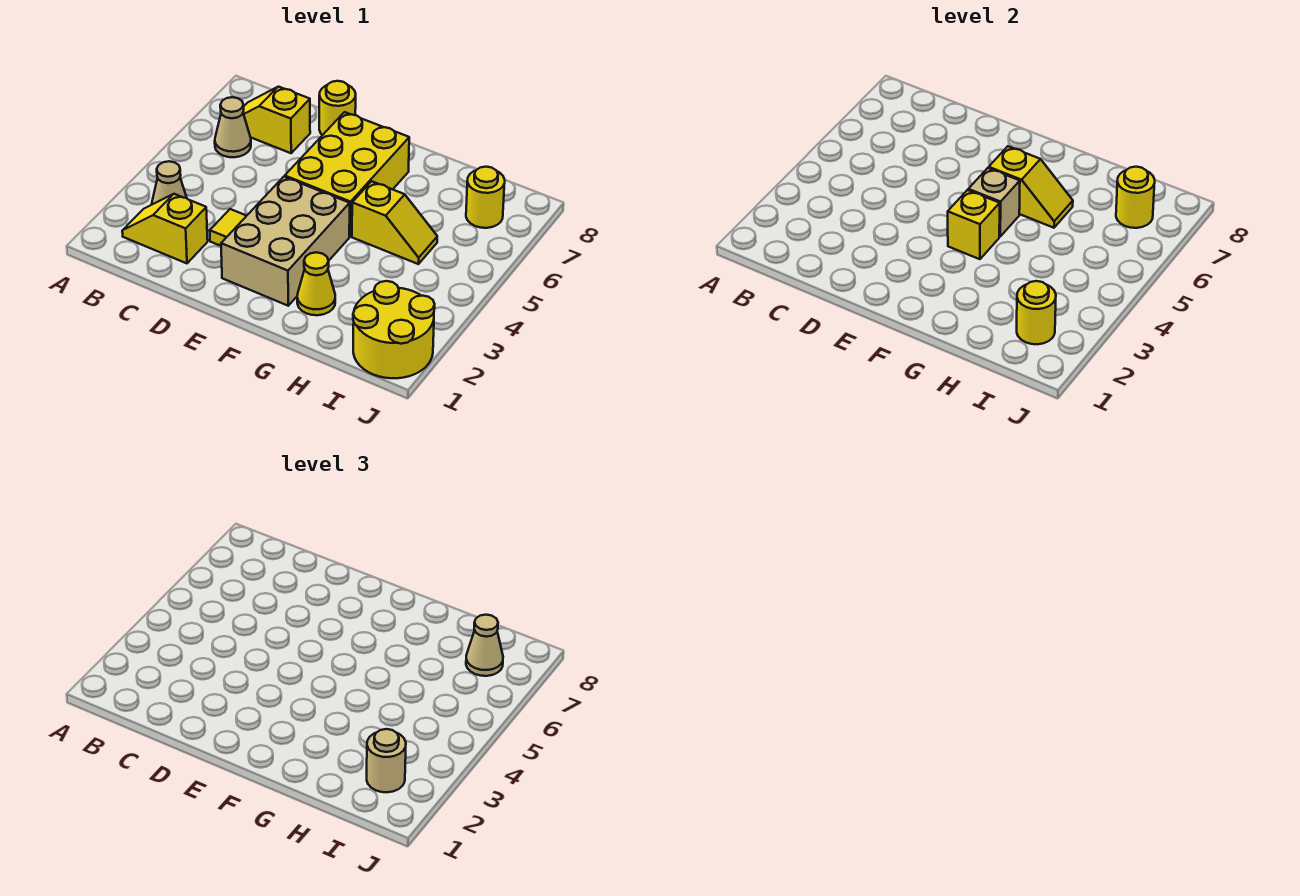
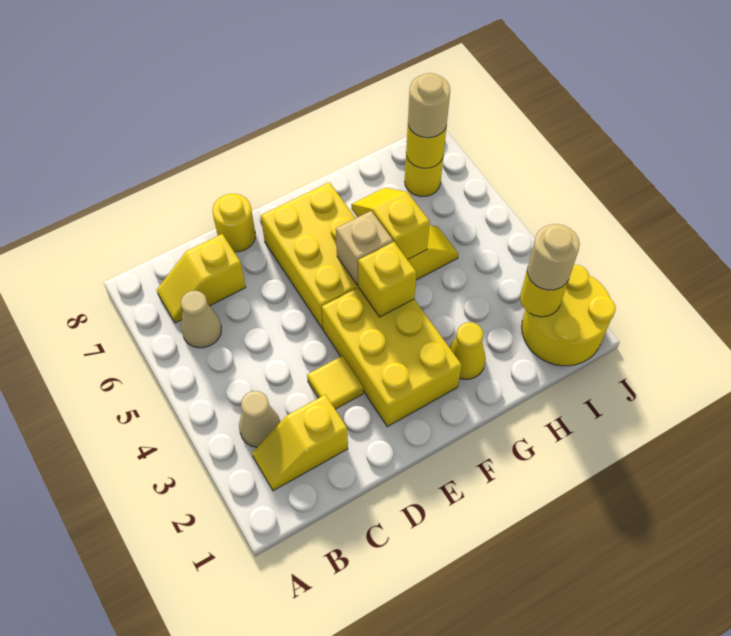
tan 2x3 brick [221,177,350,306] -> yellow 2x3 brick [322,287,462,427]
yellow 1x2 slope [989,146,1073,228] -> yellow 1x2 slope turned to [351,188,430,260]
tan 1x1 cone [466,615,503,676] -> tan 1x1 round brick [408,73,450,138]

